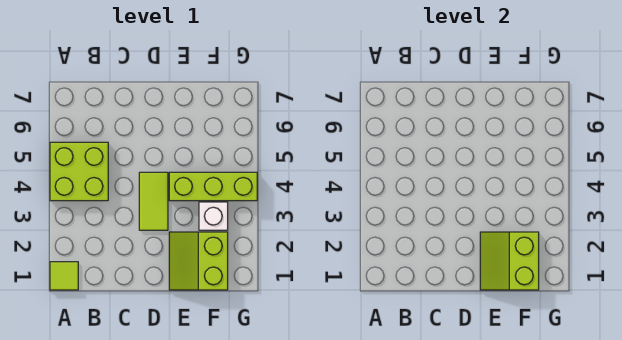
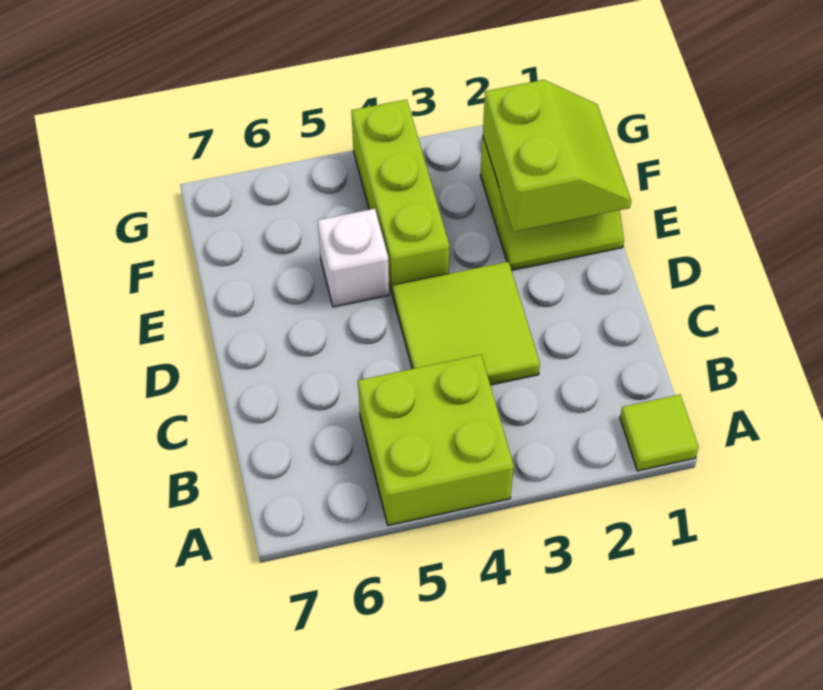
lime 1x2 tile [139,172,168,230] -> lime 2x2 tile [393,262,540,385]
lime 2x2 slope [480,232,539,290] -> lime 2x2 slope turned to [483,80,631,232]
white 1x1 brick [199,202,228,230] -> white 1x1 brick moved to [317,209,389,307]

